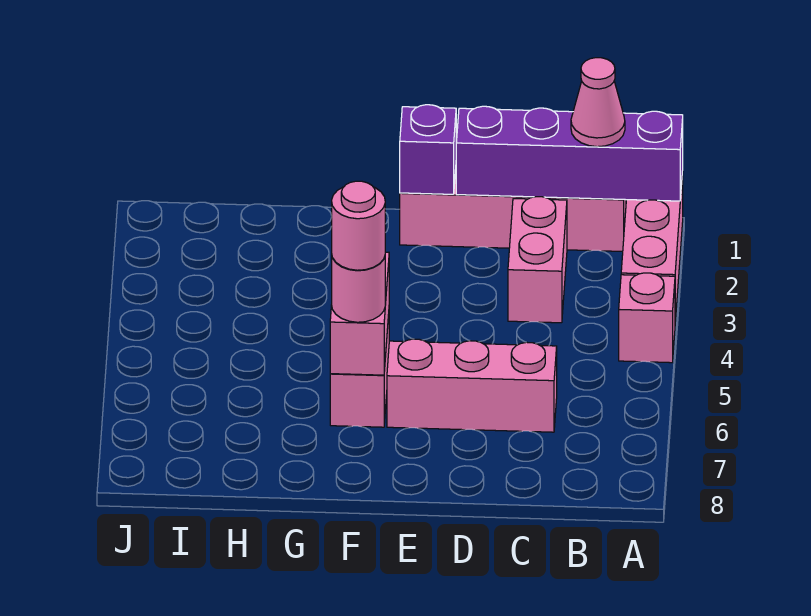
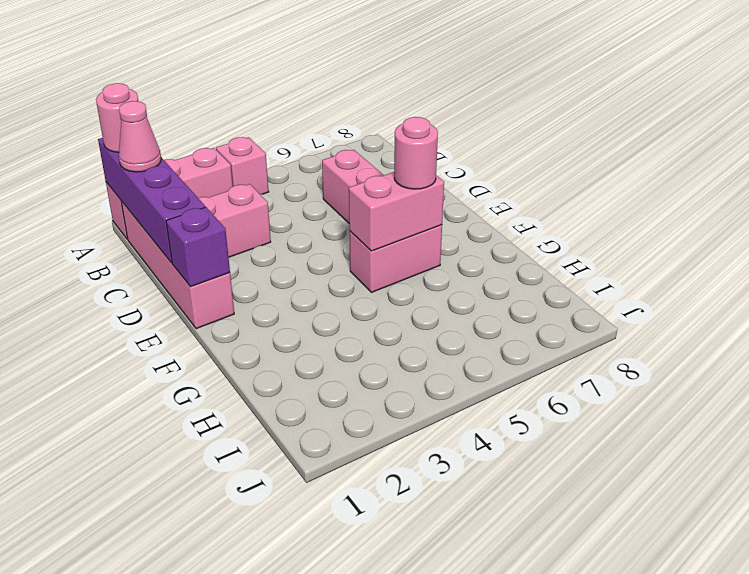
pink 1x1 round brick [332,181,385,270] -> pink 1x1 round brick moved to [96,83,139,152]

